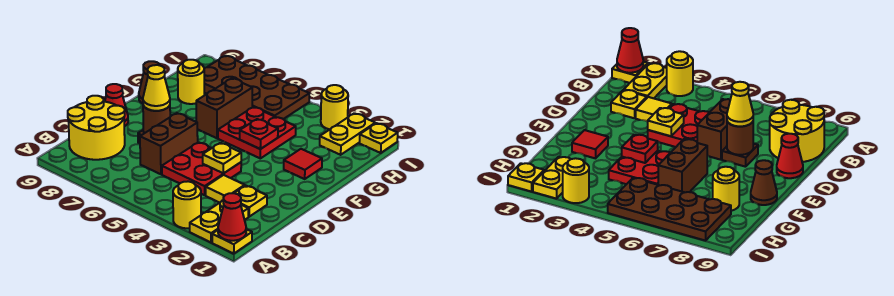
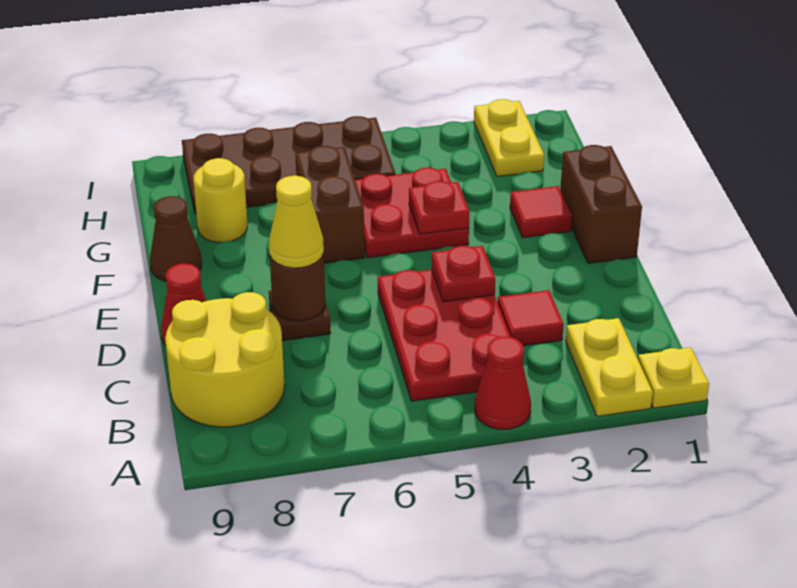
red 1x1 cone [218,193,246,241] -> red 1x1 cone moved to [475,337,531,429]
yellow 1x1 round brick [173,181,201,228] -> none
yellow 1x1 plate [235,186,267,217] -> none
yellow 1x1 tile [206,175,245,203] -> red 1x1 tile [498,290,564,346]
red 2x2 plate [162,142,241,195] -> red 2x3 plate [378,269,510,401]
brown 1x2 brick [140,113,198,174] -> brown 1x2 brick moved to [561,145,642,263]
yellow 1x1 plate [203,143,241,173] -> red 1x1 plate [431,246,495,302]
yellow 1x1 plate [359,123,398,153] -> none
yellow 1x1 round brick [321,85,348,129] -> none

